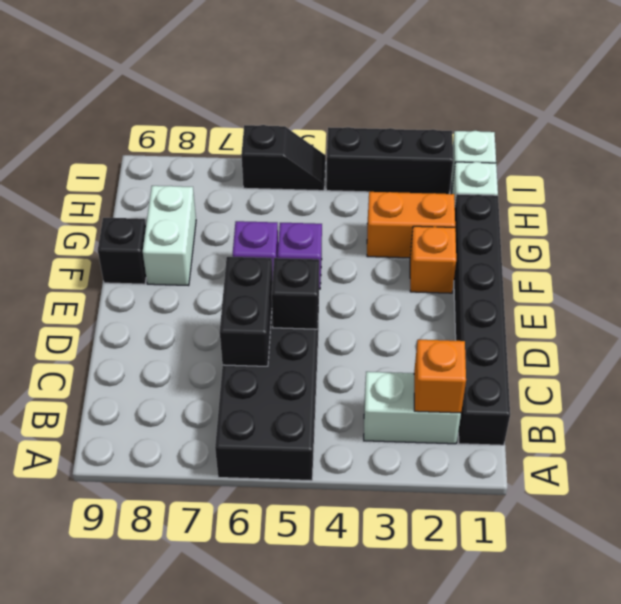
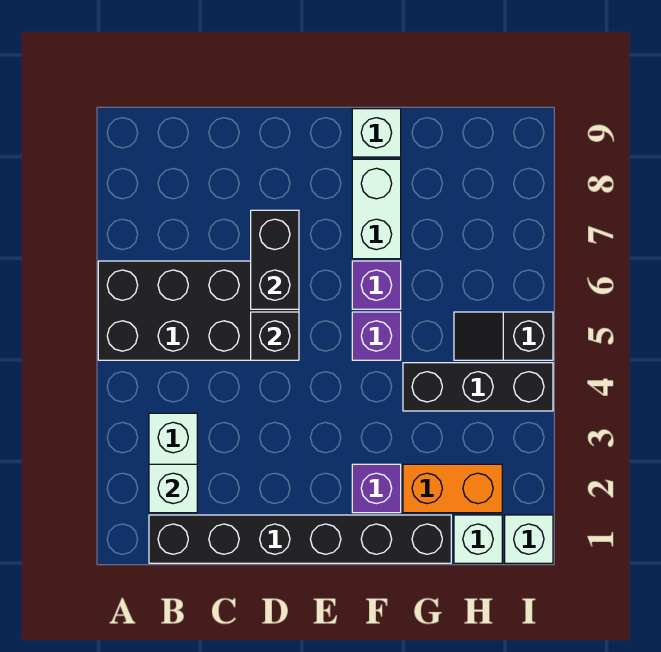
orange 1x1 brick [414,340,466,413] -> white 1x1 brick [149,464,197,513]
black 1x2 brick [220,257,273,366] -> black 1x2 brick turned to [251,210,299,309]
orange 1x1 brick [410,226,456,293] -> purple 1x1 brick [352,464,401,513]
white 1x2 brick [143,186,196,286] -> white 1x2 brick turned to [352,159,401,259]
black 1x1 brick [98,218,146,284] -> white 1x1 brick [352,109,401,157]
orange 1x2 brick [367,192,455,258] -> orange 1x2 brick turned to [403,464,502,513]
black 1x3 brick [326,127,453,194] -> black 1x3 brick turned to [403,363,553,411]
black 1x2 slope [241,125,326,191] -> black 1x2 slope turned to [454,312,553,360]

